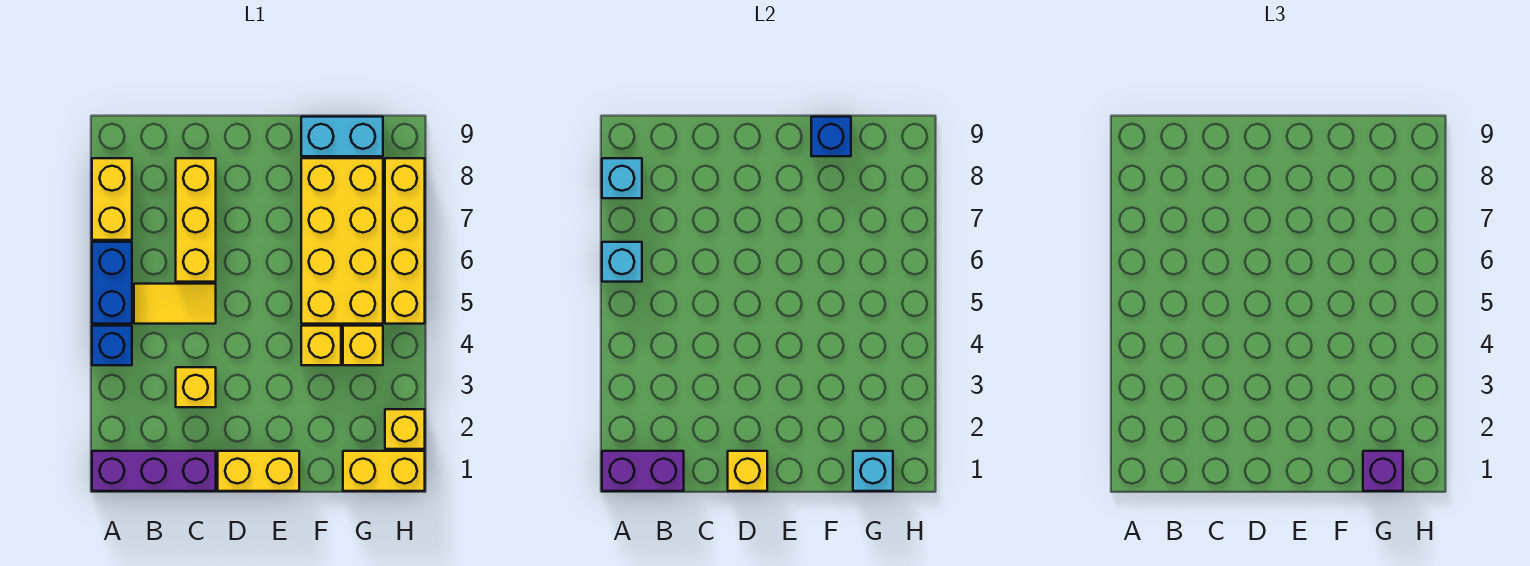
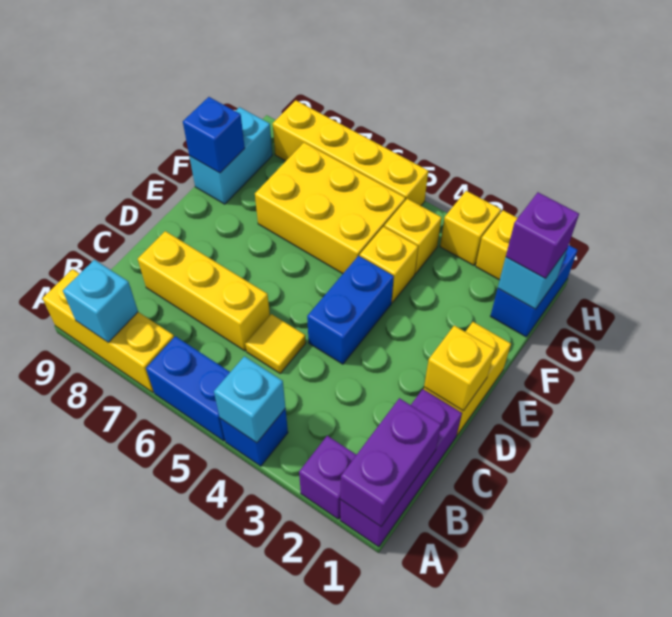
none -> purple 1x1 brick [299,436,356,519]
cyan 1x1 brick [602,242,642,282] -> cyan 1x1 brick moved to [214,356,285,443]
yellow 1x2 brick [92,158,132,240] -> yellow 1x3 brick [43,269,174,392]
yellow 1x2 tile [134,284,216,324] -> yellow 1x1 tile [245,314,306,373]
yellow 1x1 brick [176,367,216,407] -> yellow 1x1 brick moved to [440,191,501,266]
none -> blue 1x2 brick [307,256,394,364]
yellow 2x4 brick [301,158,383,324] -> yellow 2x3 brick [255,142,405,274]
yellow 1x2 brick [343,451,425,491] -> blue 1x2 brick [491,245,577,337]

